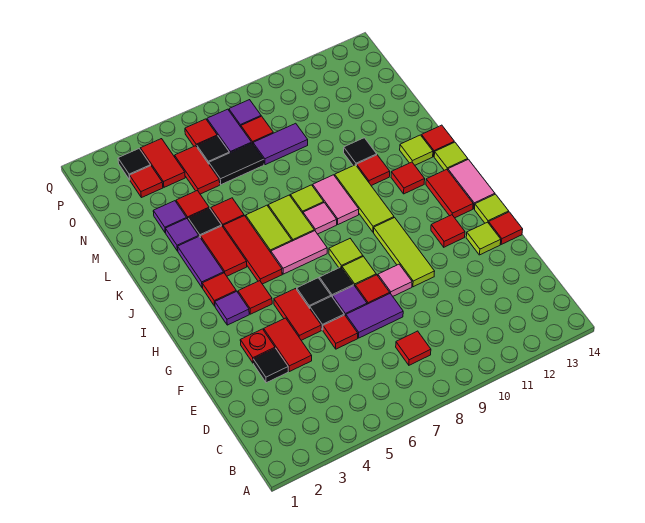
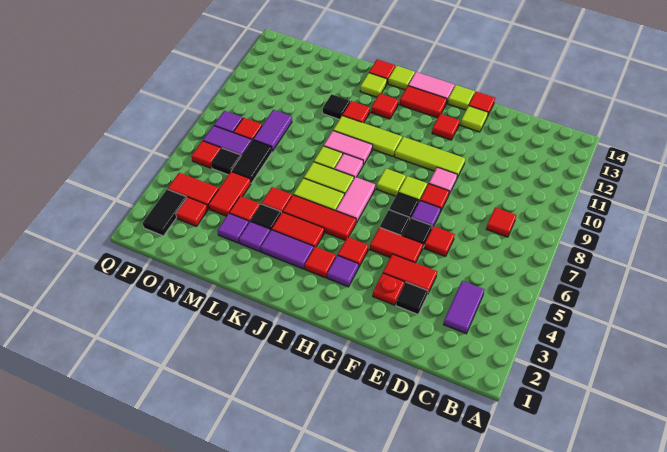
purple 1x2 tile [346,294,403,338] -> purple 1x2 tile moved to [444,281,485,334]
red 1x2 tile [175,146,220,194] -> red 1x2 tile turned to [209,172,251,216]
black 1x1 tile [118,149,151,180] -> black 1x2 tile [143,189,186,236]

